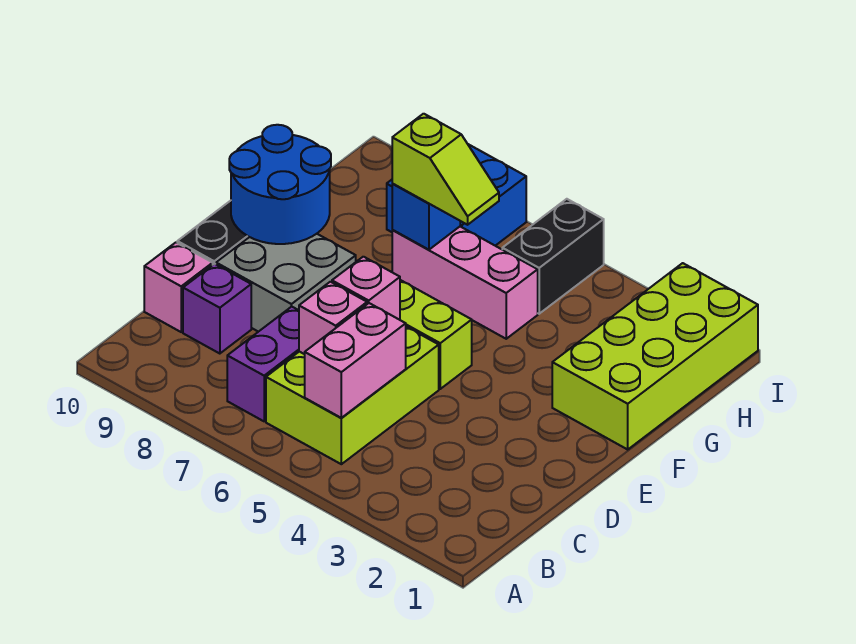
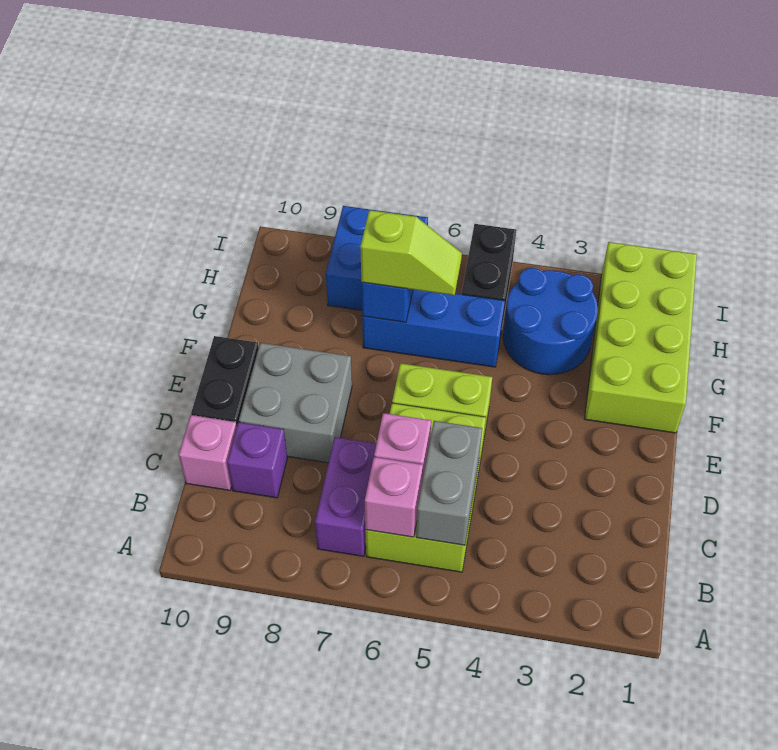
pink 1x2 brick [305,303,406,418] -> grey 1x2 brick [416,421,482,545]
pink 1x1 brick [332,257,400,320] -> pink 1x1 brick moved to [365,457,423,537]
blue 2x2 round brick [229,125,331,244] -> blue 2x2 round brick moved to [503,268,598,375]
pink 1x3 brick [392,227,538,339] -> blue 1x3 brick [362,290,505,367]

